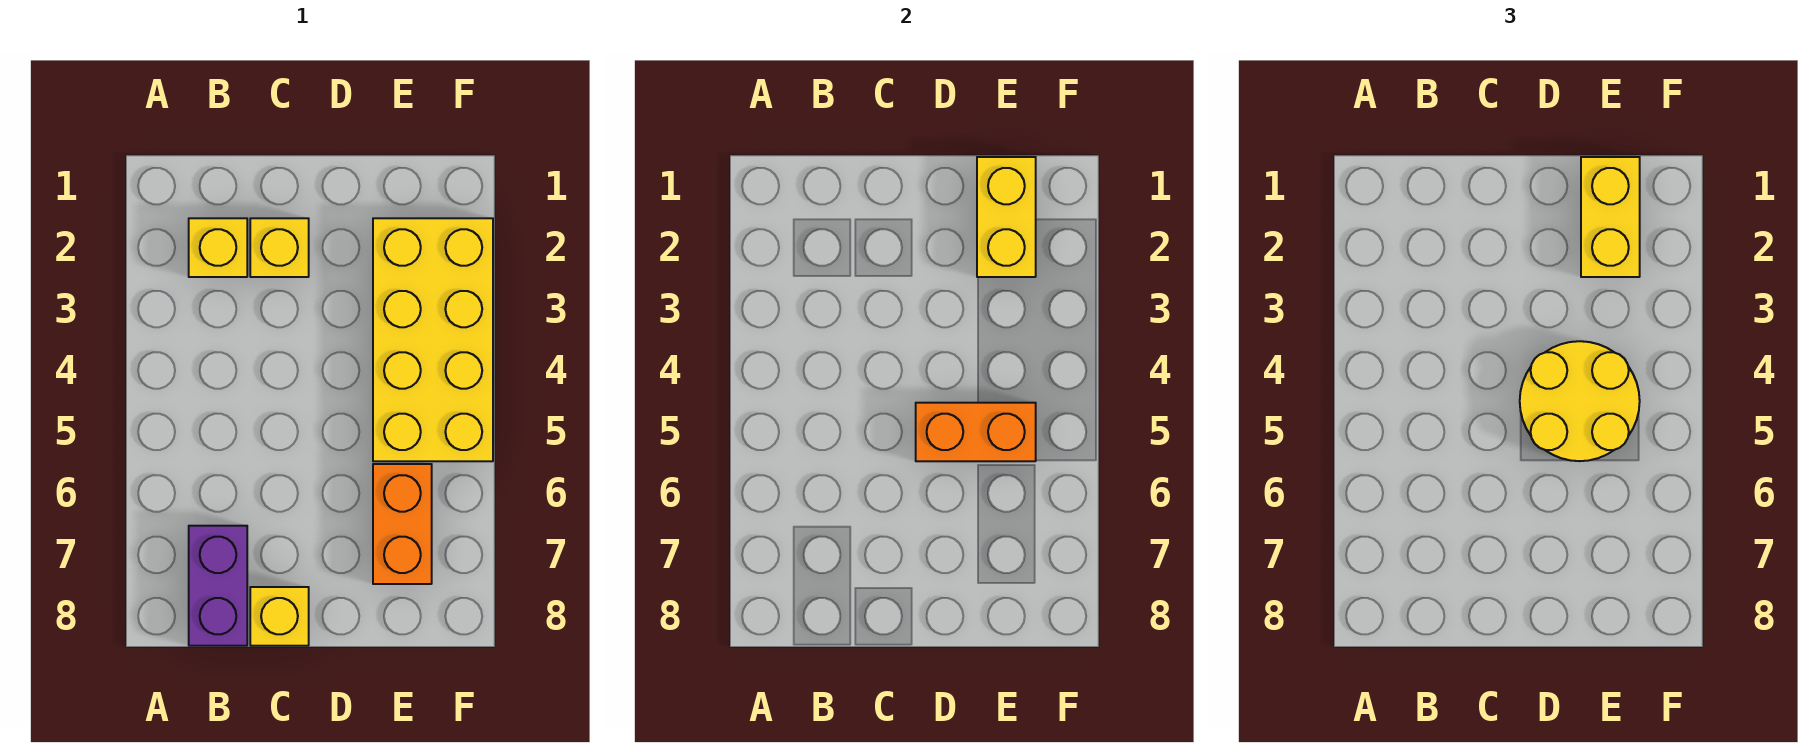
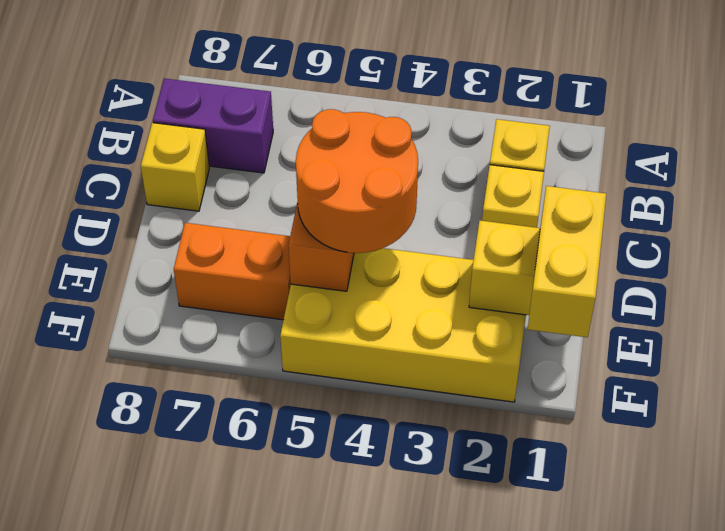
yellow 2x2 round brick [1520,341,1640,461] -> orange 2x2 round brick [296,109,418,253]
yellow 1x2 brick [1581,157,1640,277] -> yellow 1x2 brick turned to [528,186,606,337]

